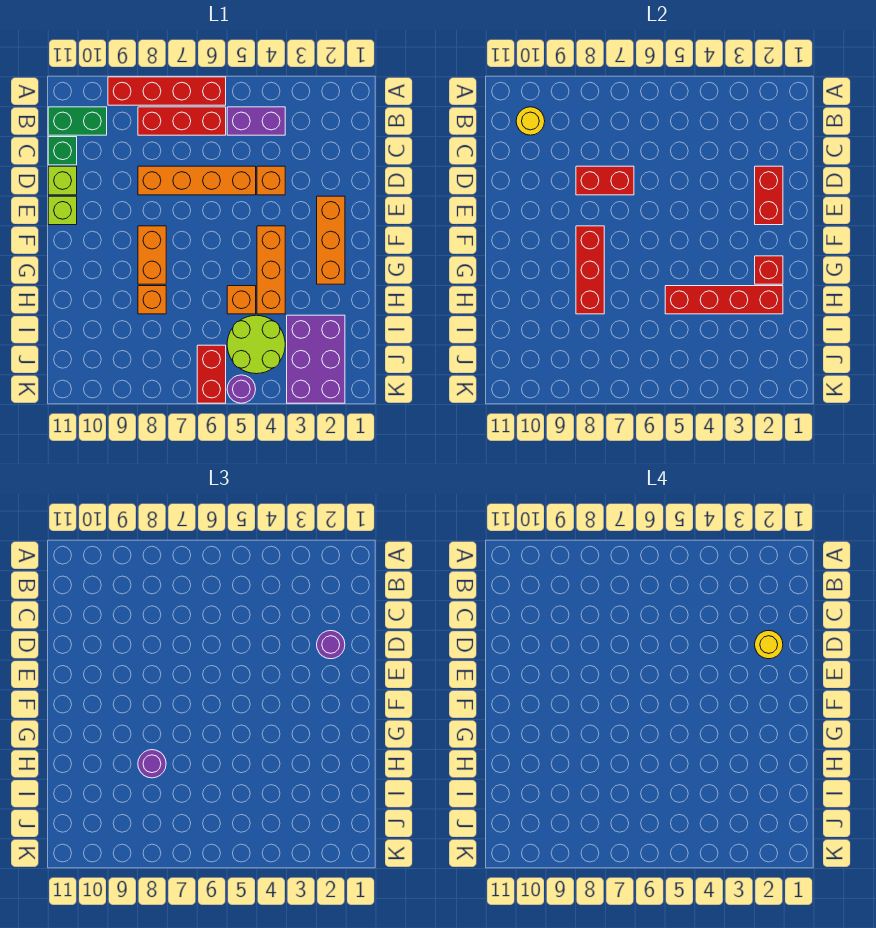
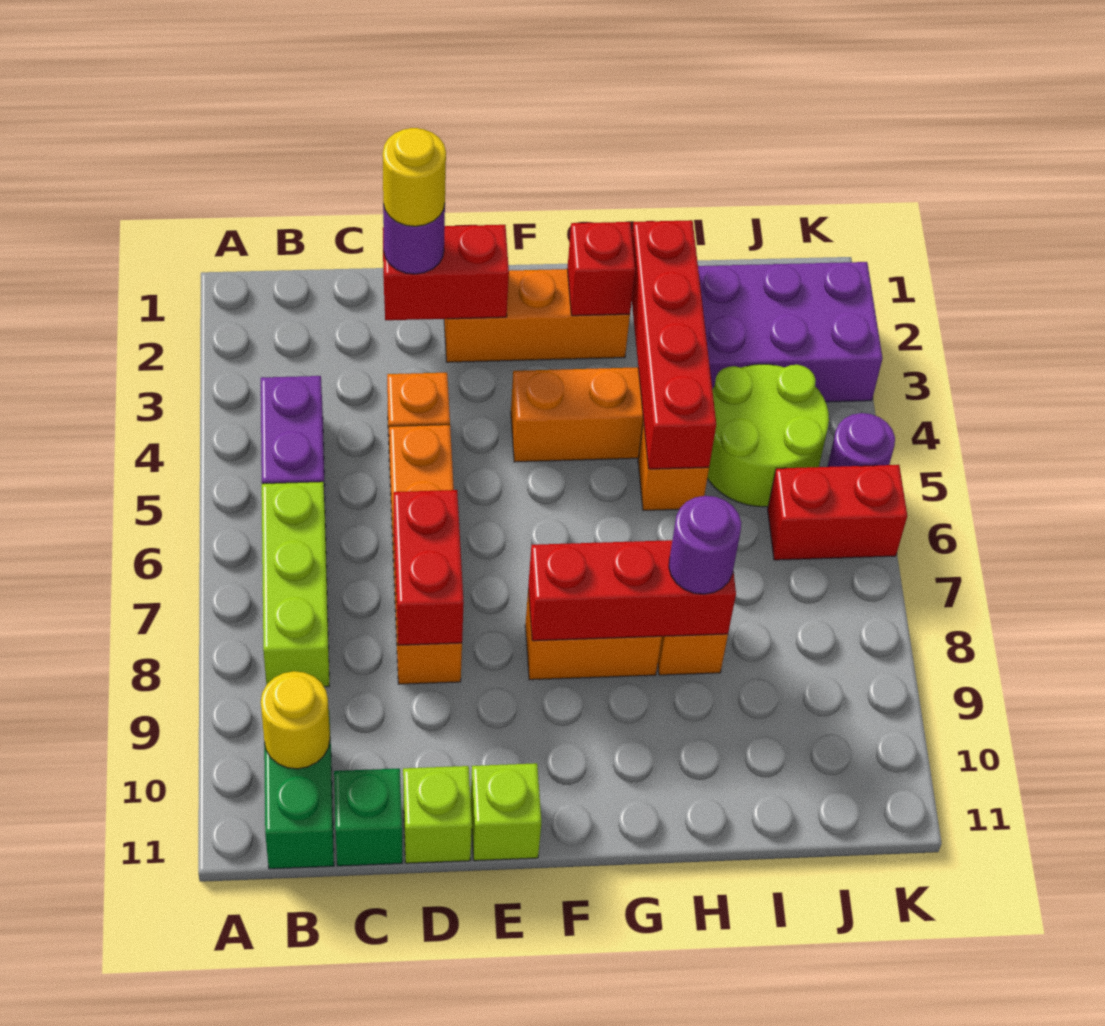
red 1x4 brick [108,77,226,105] -> none
red 1x3 brick [138,107,226,135] -> lime 1x3 brick [262,482,329,687]

